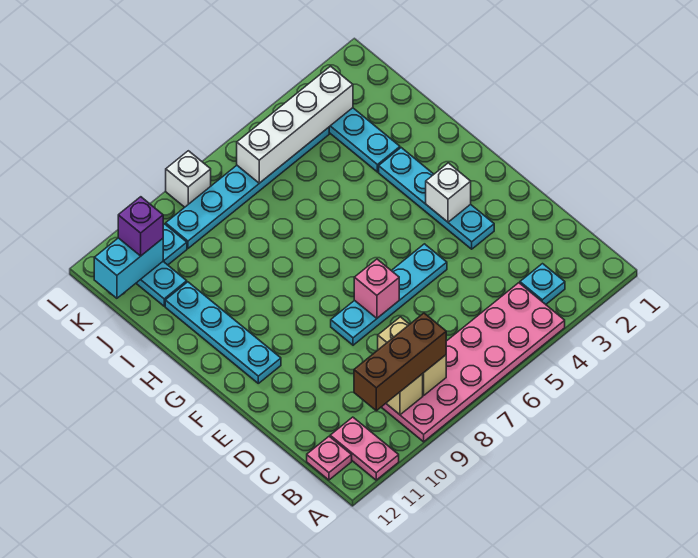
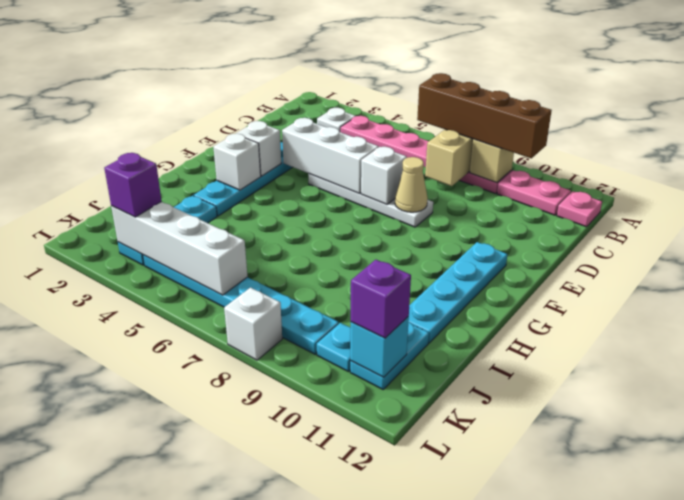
pink 2x6 plate [382,283,565,442] -> pink 1x6 plate [341,116,512,194]
pink 1x2 plate [330,417,399,480] -> pink 1x2 plate turned to [497,171,571,215]
cyan 1x1 plate [520,264,565,304] -> white 1x1 plate [317,108,355,132]
brown 1x3 brick [354,313,446,411] -> brown 1x4 brick [417,73,552,158]
none -> white 1x3 brick [282,118,379,193]
cyan 1x4 plate [331,244,447,345] -> white 1x4 plate [308,174,433,227]
pink 1x1 brick [354,259,399,318] -> white 1x1 brick [361,147,407,204]
none -> tan 1x1 cone [395,157,428,212]
none -> white 1x1 brick [213,134,261,190]
none -> purple 1x1 brick [104,153,162,217]
cyan 1x2 brick [94,238,163,298] -> cyan 1x1 brick [350,317,409,377]

